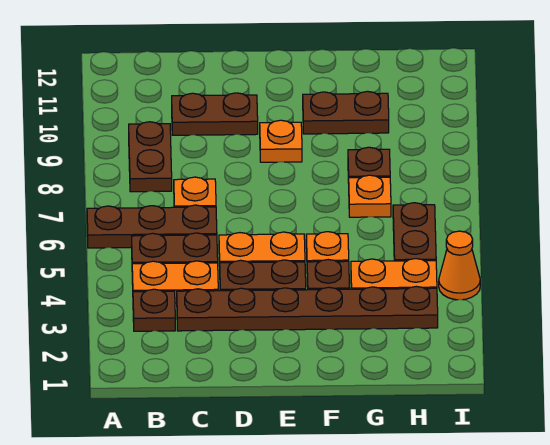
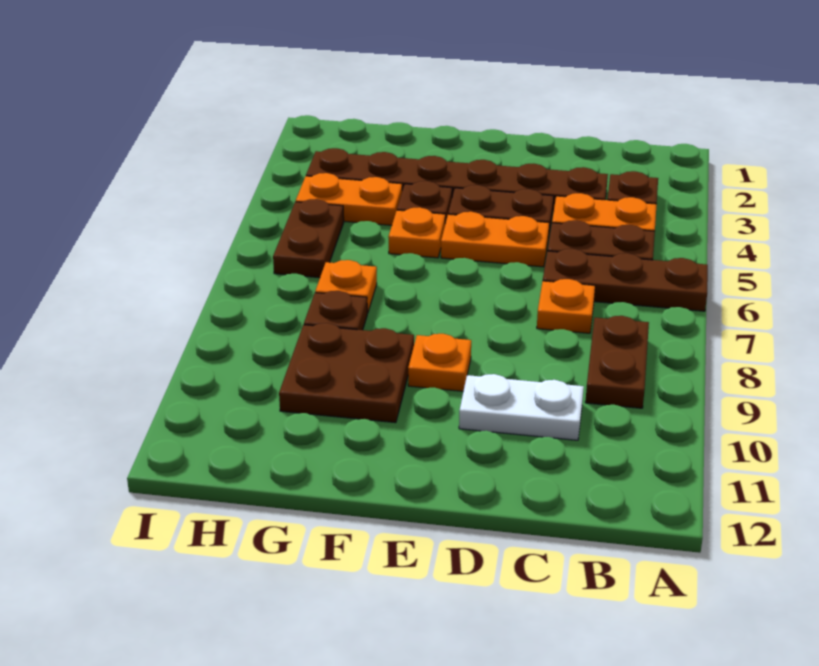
brown 1x2 plate [172,93,258,135] -> white 1x2 plate [459,374,584,440]
brown 1x2 plate [303,91,389,134] -> brown 2x2 plate [279,323,414,423]
orange 1x1 cone [439,231,480,300] -> none

